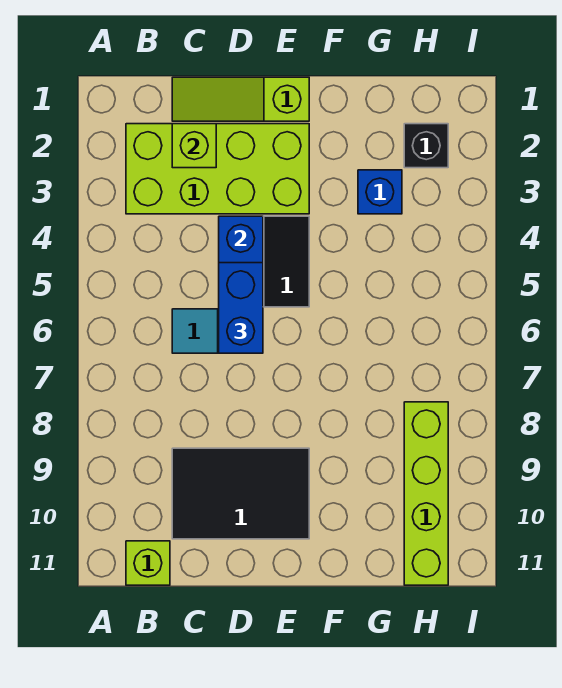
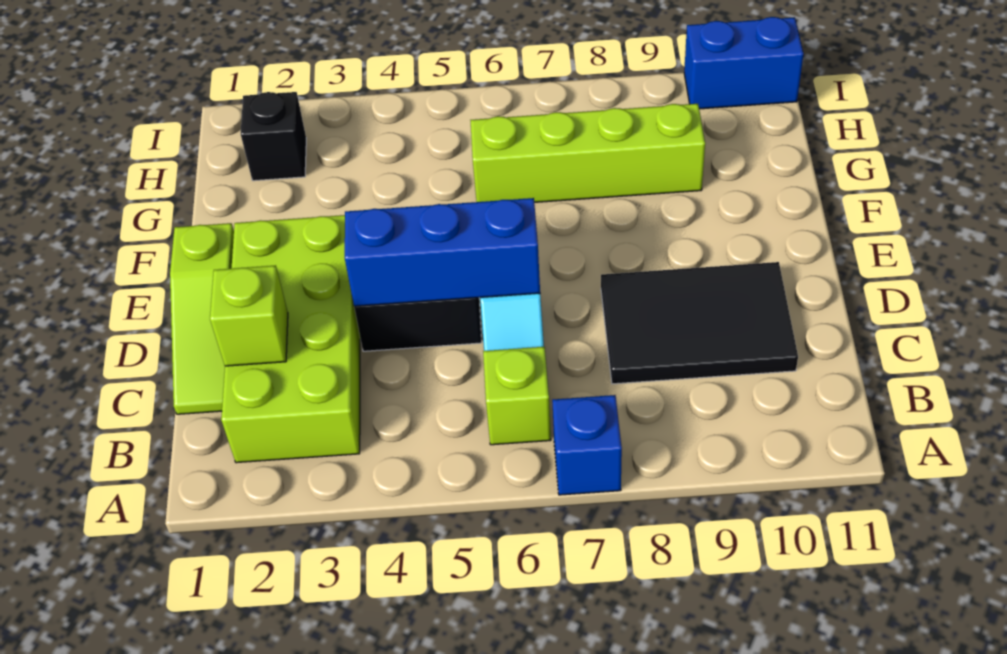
lime 1x1 brick [126,541,170,585] -> lime 1x1 brick moved to [483,347,551,445]
black 2x3 tile [172,448,309,539] -> black 2x3 tile turned to [601,262,798,384]
blue 1x2 brick [219,263,263,353] -> blue 1x2 brick moved to [684,17,803,109]
blue 1x1 brick [358,170,402,214] -> blue 1x1 brick moved to [552,395,622,495]
lime 1x4 brick [404,402,448,585] -> lime 1x4 brick moved to [470,104,705,202]

